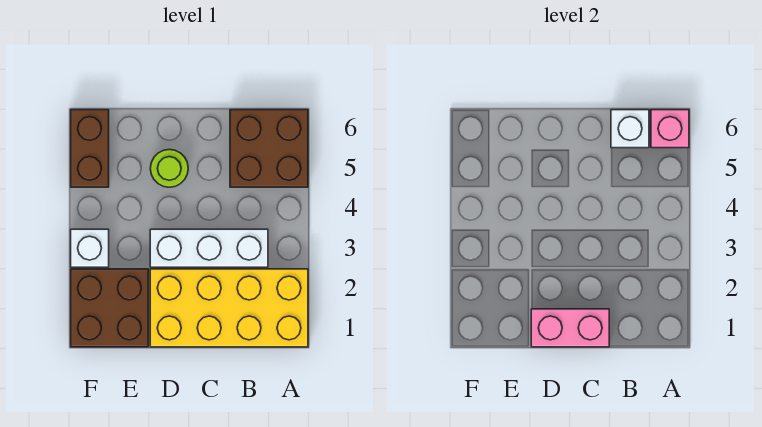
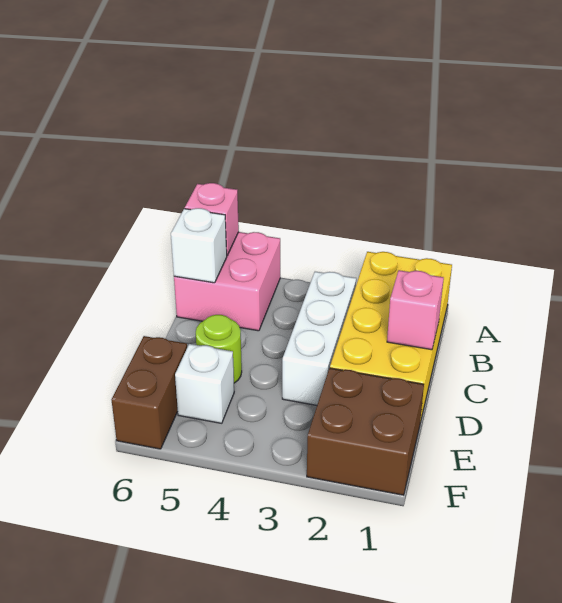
brown 2x2 brick [230,110,308,187] -> pink 2x2 brick [174,232,280,331]
pink 1x2 brick [531,309,609,347] -> pink 1x1 brick [387,270,444,350]
white 1x1 brick [71,229,109,267] -> white 1x1 brick moved to [175,344,234,423]
brown 1x2 brick [71,110,109,187] -> brown 1x2 brick turned to [112,336,187,449]

